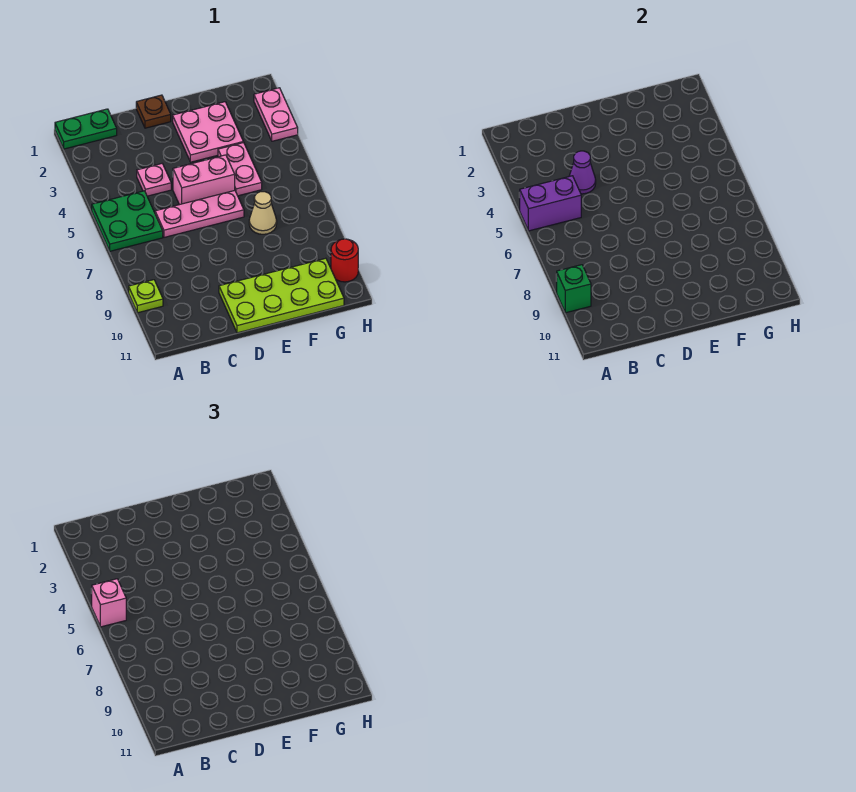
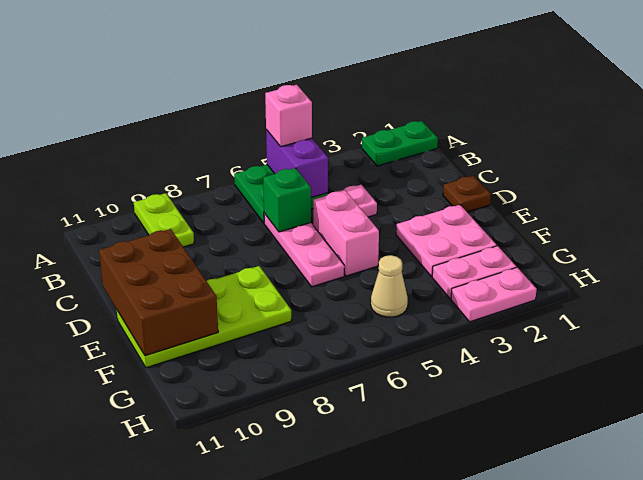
green 1x2 plate [55,109,117,149] -> green 1x2 plate turned to [362,121,438,166]
lime 1x1 plate [129,280,163,313] -> lime 1x2 plate [134,193,194,247]
green 1x1 brick [556,265,591,313] -> green 1x1 brick moved to [263,168,311,232]
purple 1x1 cone [569,151,596,194] -> none
lime 2x4 plate [219,258,344,333] -> lime 2x4 plate turned to [117,266,291,368]
none -> brown 2x3 brick [99,229,218,356]
pink 1x2 plate [218,142,262,196] -> pink 1x2 plate moved to [432,246,516,299]
tan 1x1 cone [249,192,277,234] -> tan 1x1 cone moved to [371,255,408,317]
red 1x1 round brick [331,239,358,282] -> none

